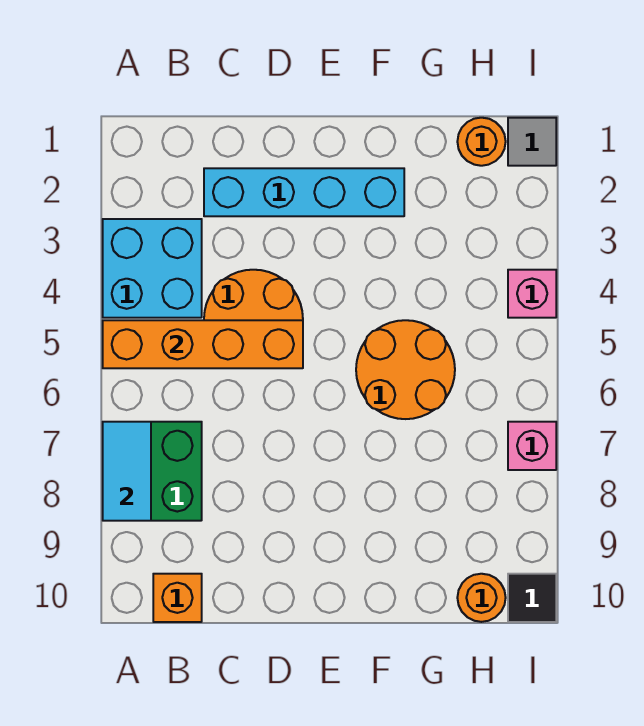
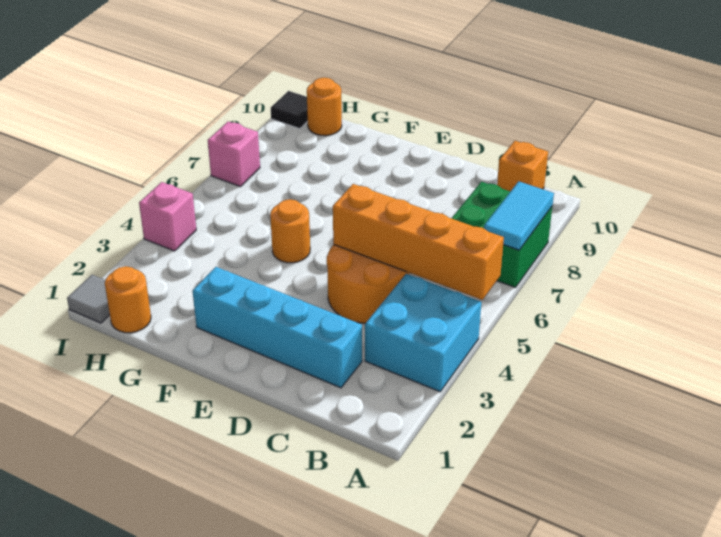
orange 2x2 round brick [356,320,455,419] -> orange 1x1 round brick [270,199,310,263]

